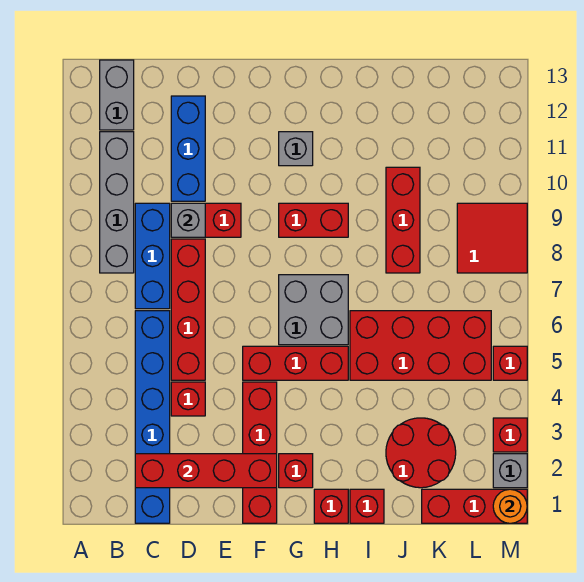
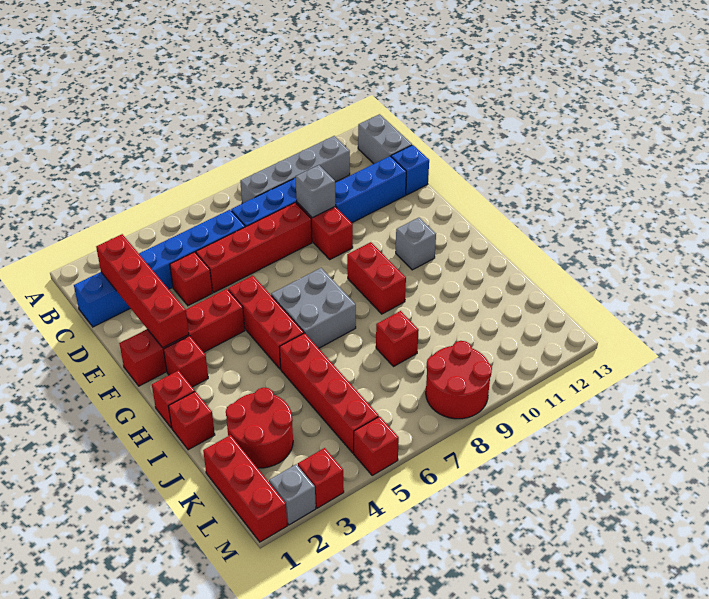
grey 1x2 brick [100,60,134,130] -> grey 1x2 brick turned to [358,114,412,164]
none -> blue 1x1 brick [391,145,429,195]
red 2x4 brick [350,311,491,380] -> red 1x4 brick [280,333,379,453]
red 1x3 brick [386,167,420,273] -> red 1x1 brick [376,311,419,367]
red 2x2 tile [457,203,527,273] -> red 2x2 round brick [426,341,492,419]
orange 1x1 round brick [493,489,527,523] -> none

